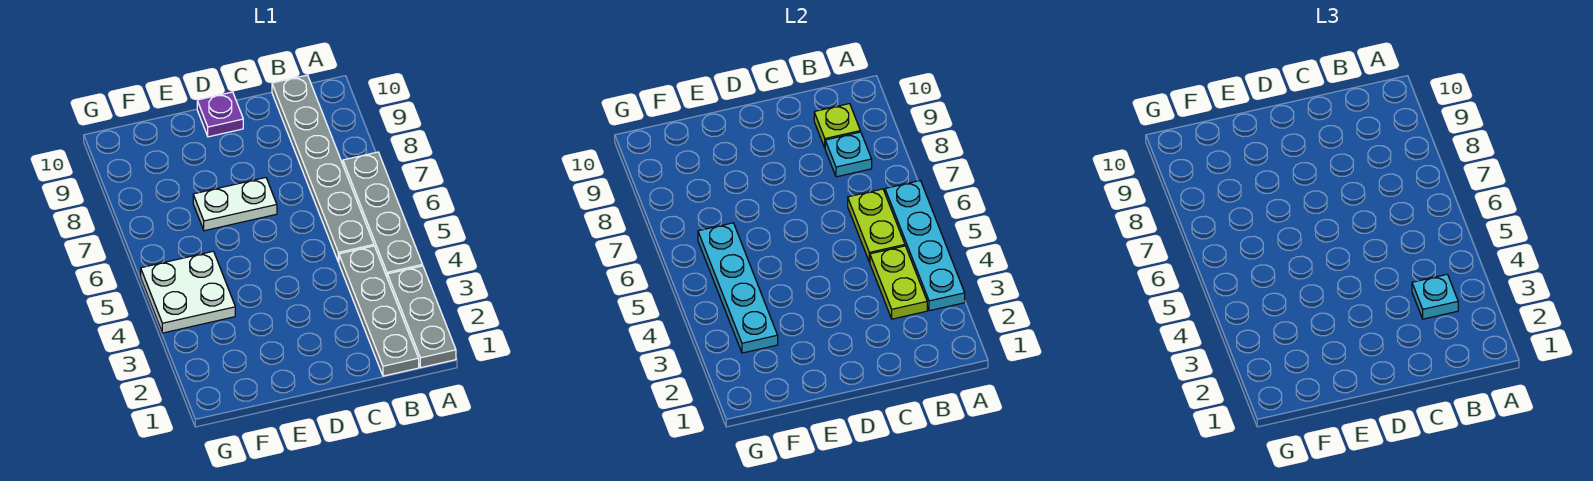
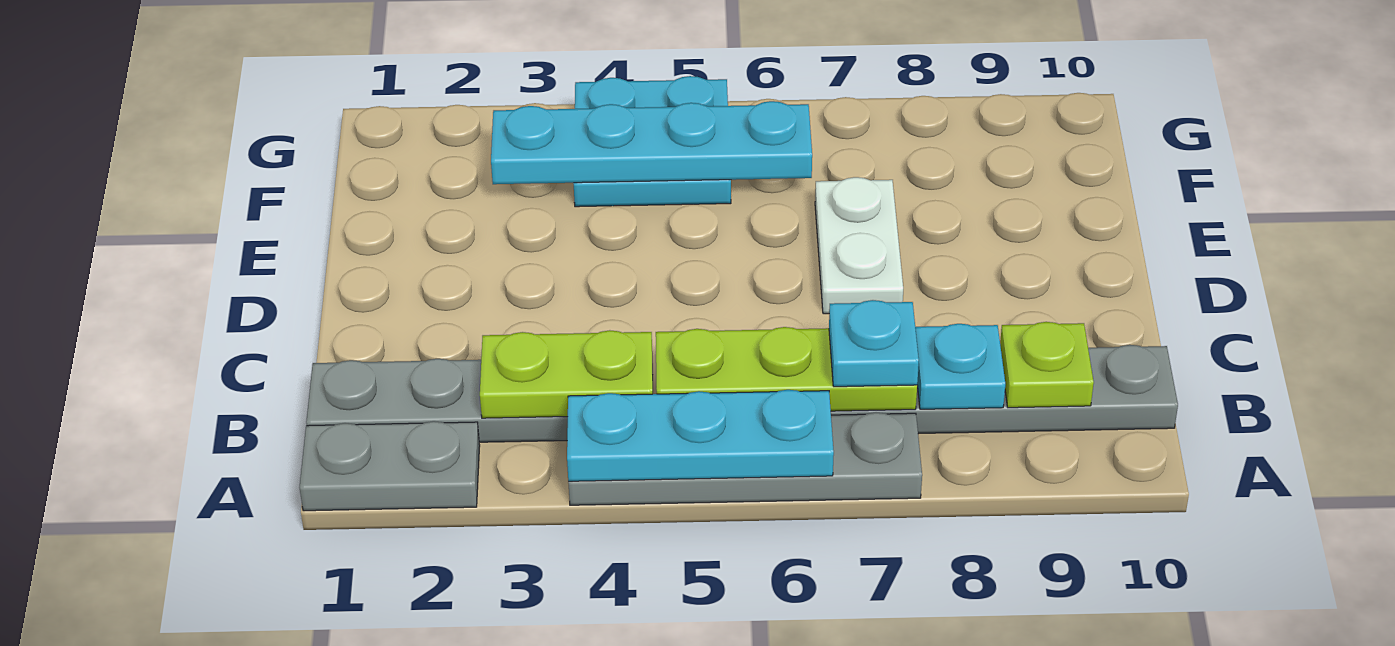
grey 1x3 plate [387,266,456,368] -> grey 1x2 plate [299,421,480,511]
cyan 1x4 plate [885,181,965,311] -> cyan 1x3 plate [567,390,834,481]
cyan 1x1 plate [1412,274,1458,319] -> cyan 1x1 plate moved to [829,300,919,387]
lime 1x2 plate [848,189,905,262] -> lime 1x3 plate [656,327,917,411]
purple 1x1 plate [197,92,243,137] -> none
white 2x2 plate [141,251,235,333] -> cyan 2x2 plate [574,76,731,207]

